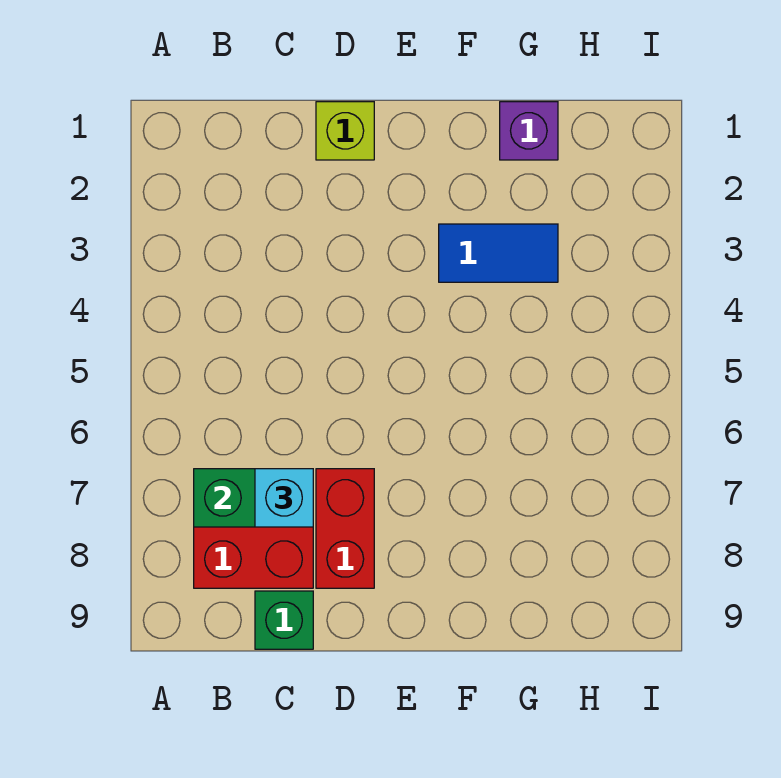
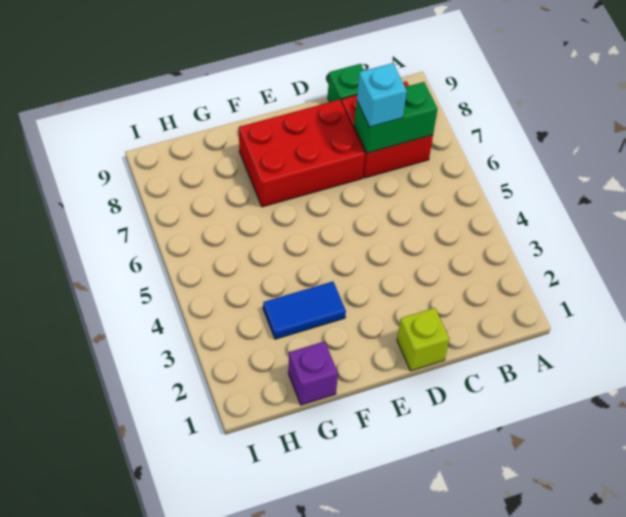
red 1x2 brick [316,469,374,588] -> red 2x3 brick [239,100,365,207]

